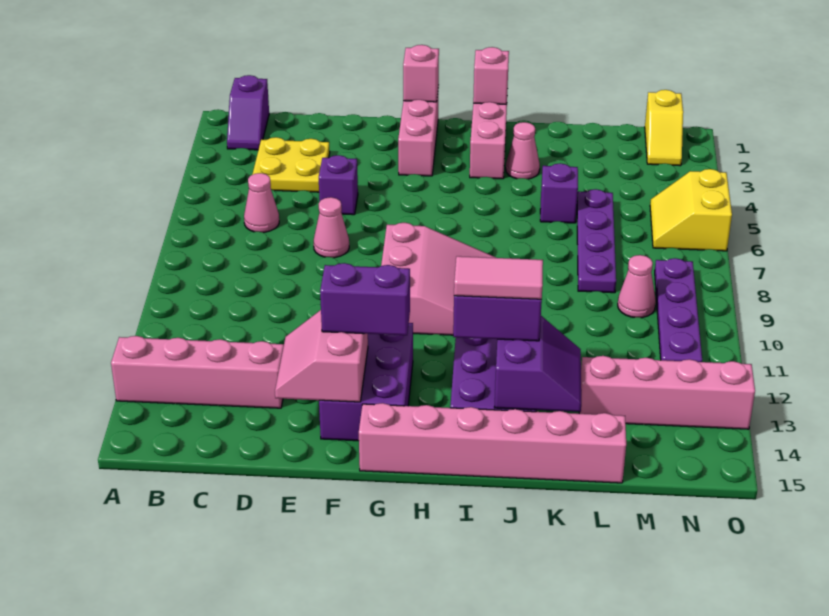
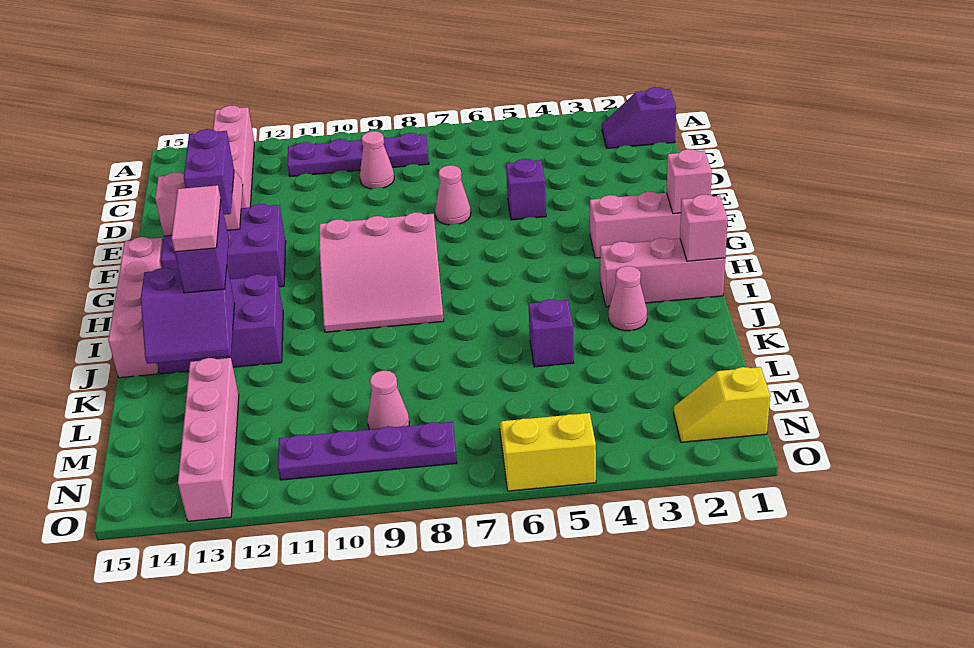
yellow 2x2 plate [252,137,330,192] -> none
pink 1x1 cone [244,173,279,232] -> pink 1x1 cone moved to [360,131,394,189]
pink 1x6 brick [359,403,626,483] -> pink 1x4 brick [108,237,163,378]
purple 1x4 plate [577,189,616,293] -> purple 1x4 plate moved to [287,133,429,176]

